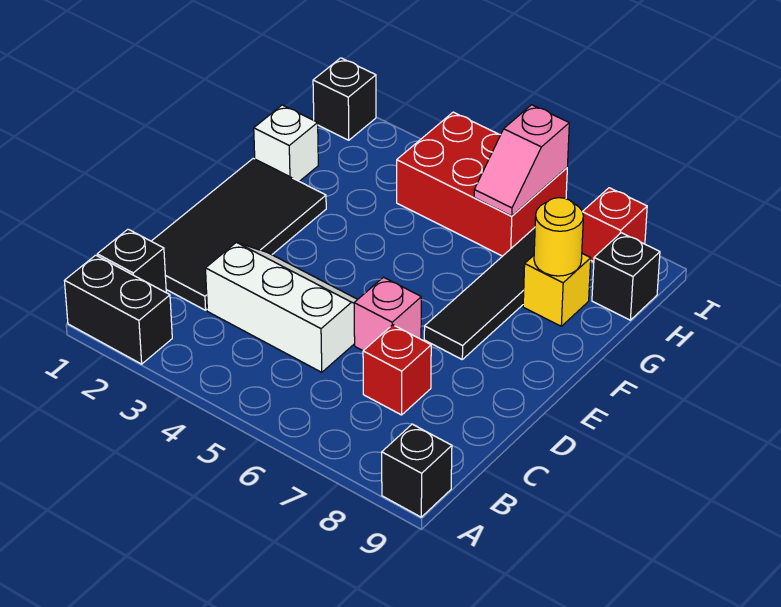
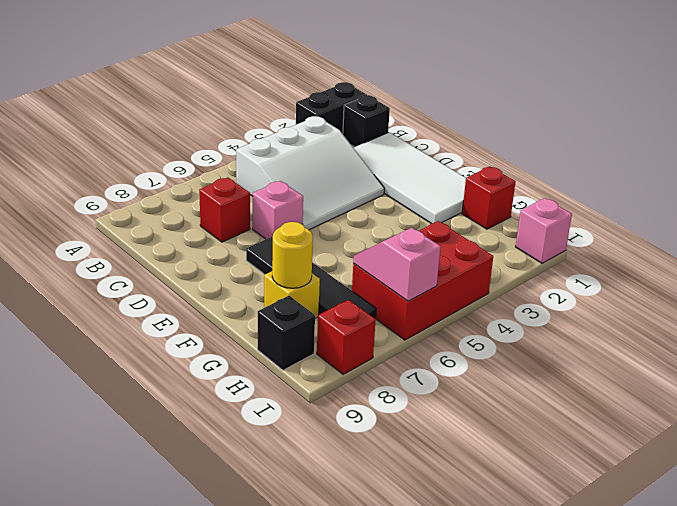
black 1x1 brick [382,424,452,517] -> none
black 2x4 tile [152,158,326,310] -> white 2x4 tile [354,132,466,224]
white 2x3 slope [206,242,358,372] -> white 3x3 slope [236,116,384,230]
white 1x1 brick [254,105,318,181] -> red 1x1 brick [462,166,516,229]
black 1x1 brick [313,58,376,140] -> pink 1x1 brick [516,198,572,263]

